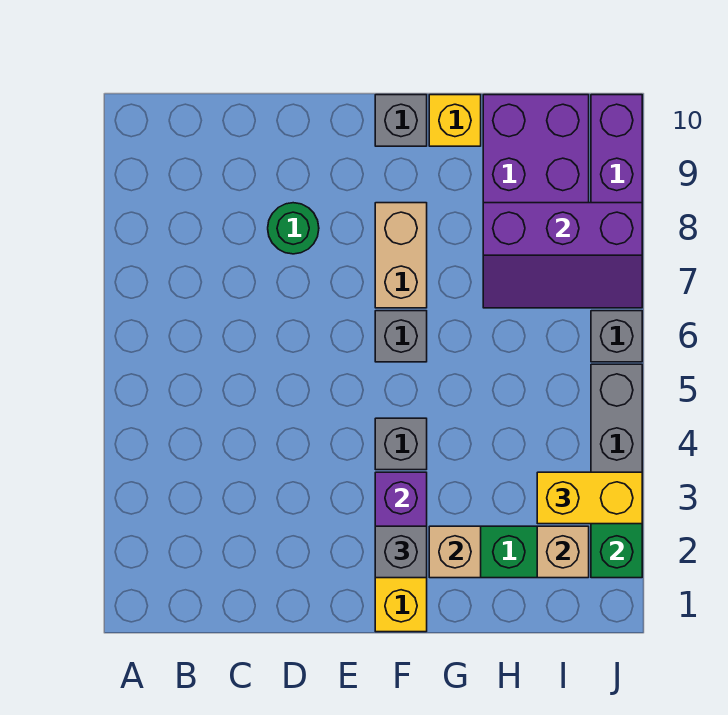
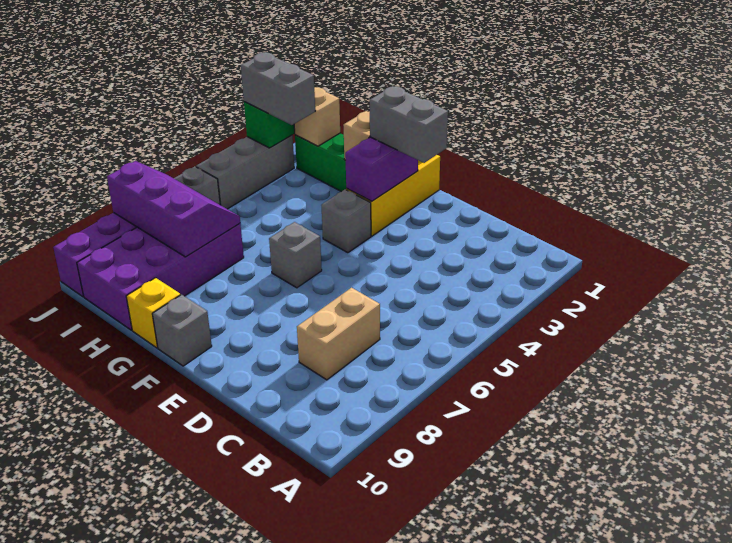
green 1x1 round brick [268,203,319,254] -> none
grey 1x1 brick [375,526,427,578] -> grey 1x2 brick [370,86,448,163]
tan 1x2 brick [375,203,427,308] -> tan 1x2 brick moved to [297,288,380,380]
yellow 1x2 brick [537,472,642,524] -> grey 1x2 brick [241,52,315,125]

